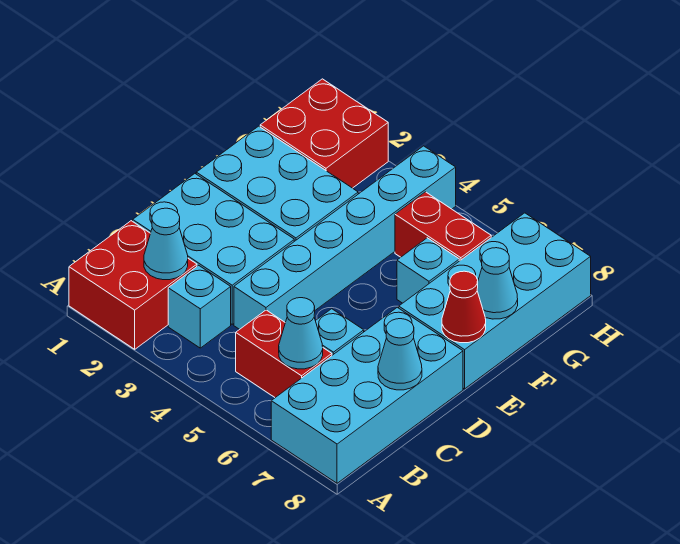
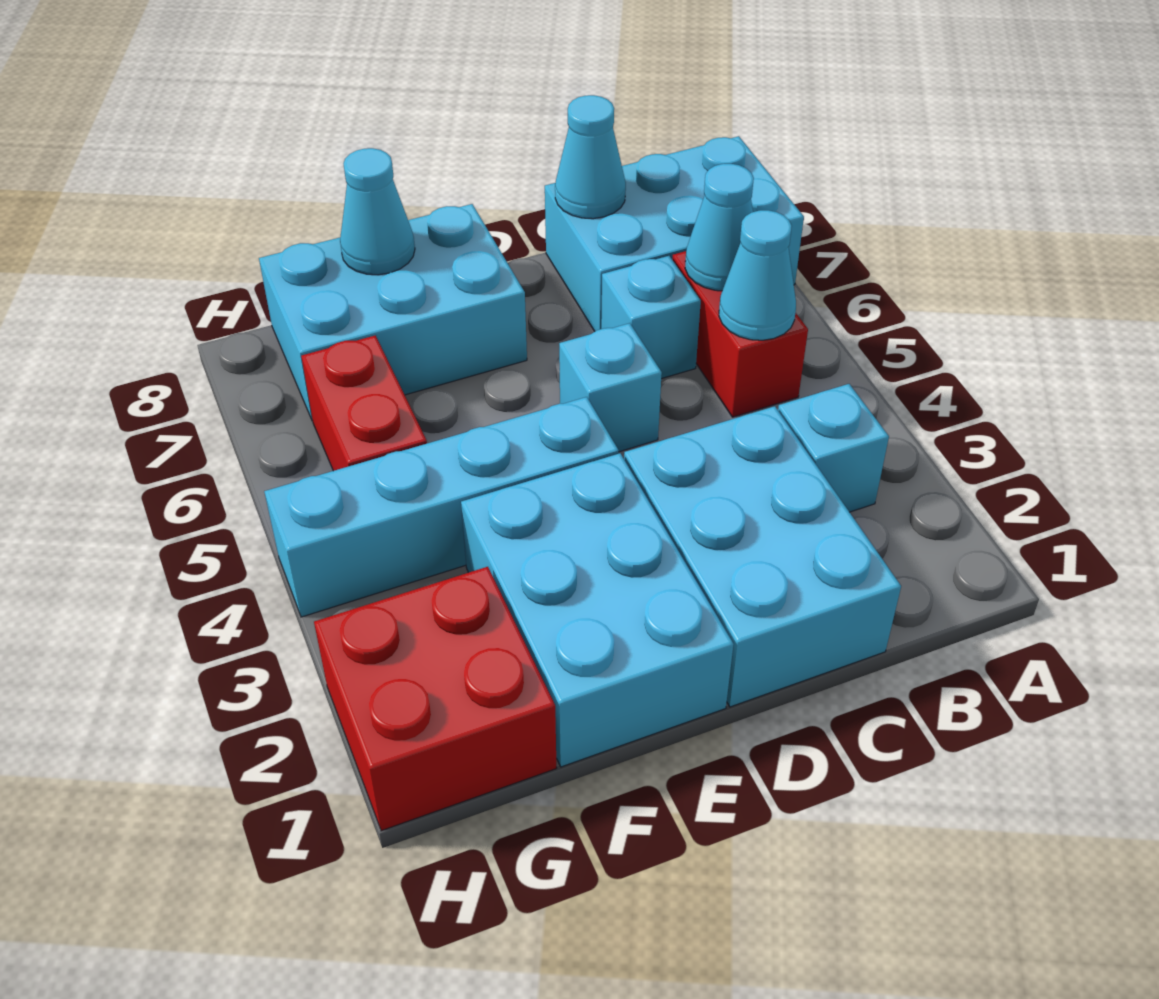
red 2x2 brick [69,221,197,349] -> none
cyan 2x4 brick [271,307,463,483] -> cyan 2x3 brick [545,136,804,331]
cyan 1x1 cone [144,208,188,280] -> cyan 1x1 cone moved to [719,210,796,340]
cyan 1x6 brick [234,146,456,329] -> cyan 1x4 brick [264,397,619,617]
cyan 2x4 brick [399,213,591,389] -> cyan 2x3 brick [259,204,527,421]
red 1x1 cone [442,271,486,343] -> none
cyan 1x1 brick [397,238,459,303] -> cyan 1x1 brick moved to [559,323,662,452]

